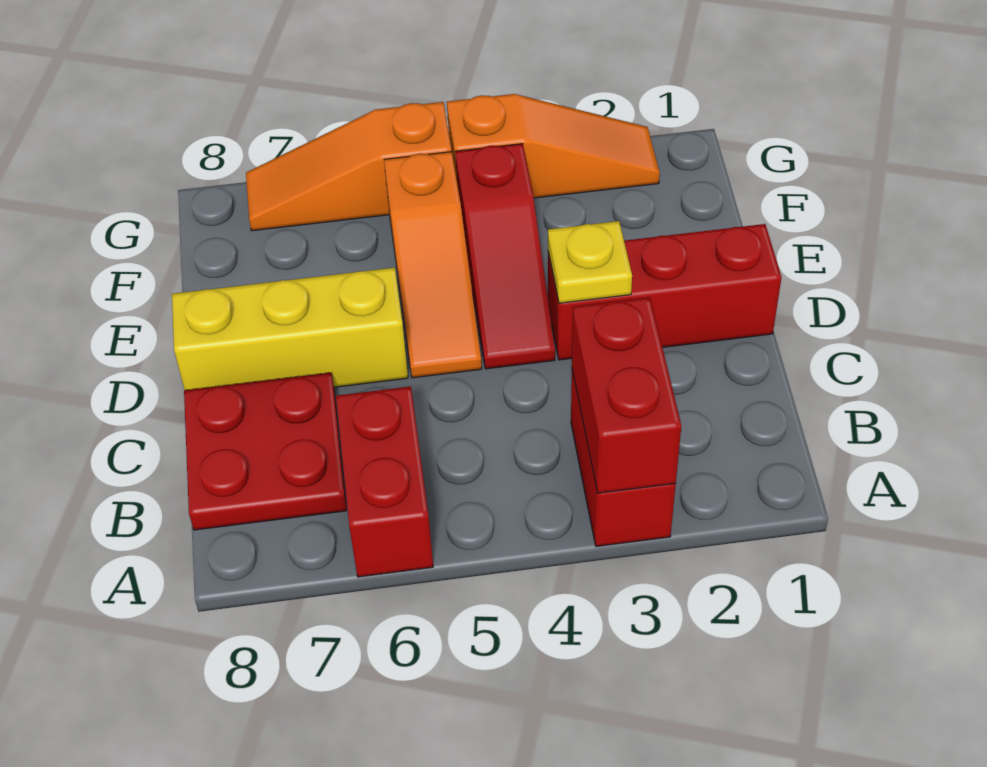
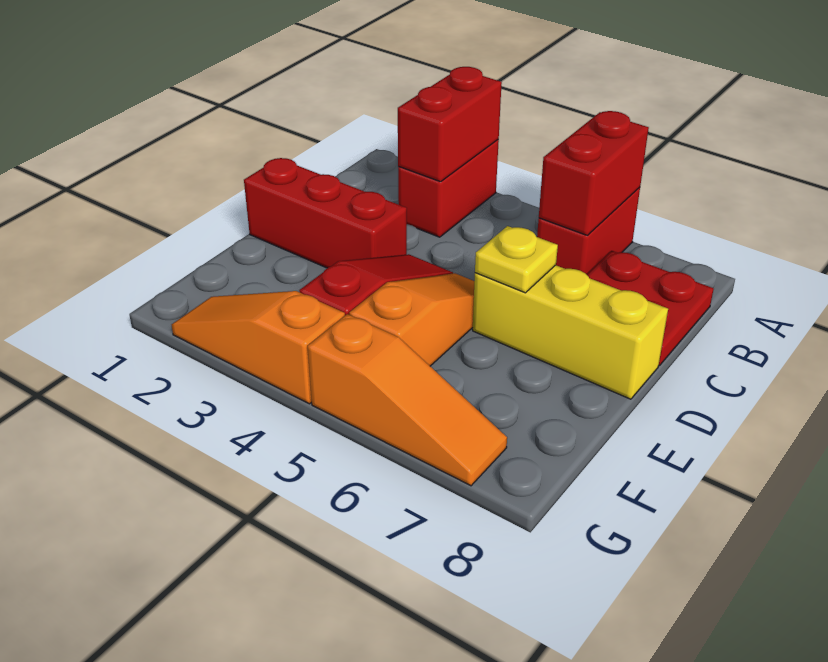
none -> red 1x2 brick [539,111,649,236]
yellow 1x1 plate [548,221,632,303] -> yellow 1x1 plate moved to [475,226,558,293]

